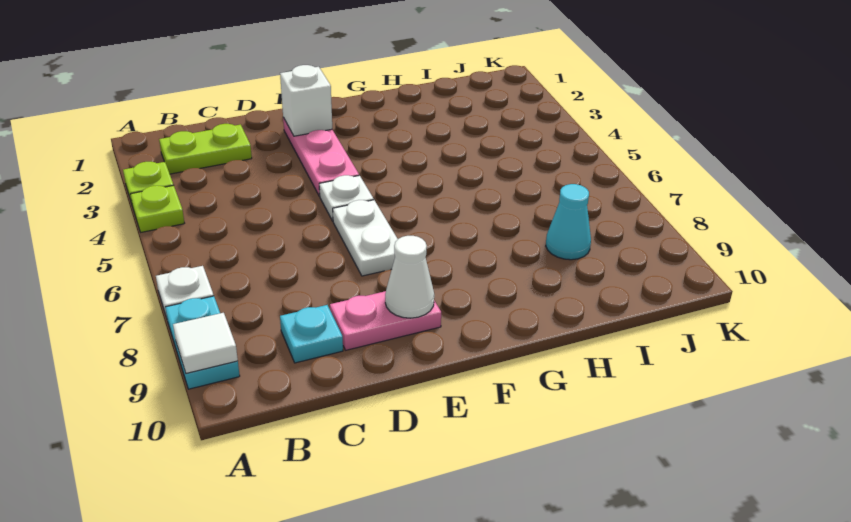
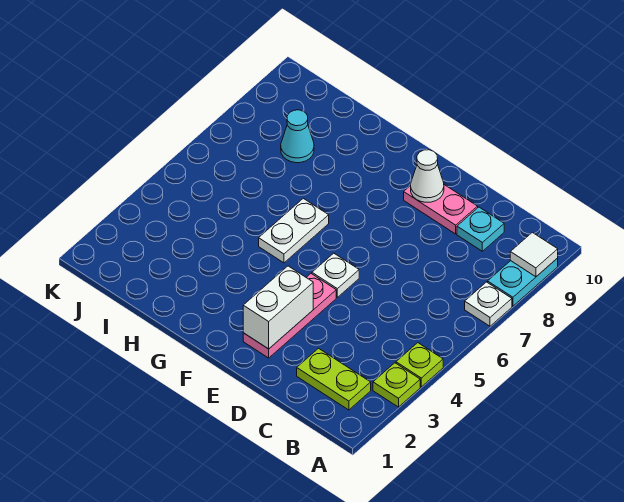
white 1x1 brick [280,65,332,136] -> white 1x2 brick [243,266,313,349]
white 1x2 plate [333,200,398,276] -> white 1x2 plate moved to [259,198,329,263]

